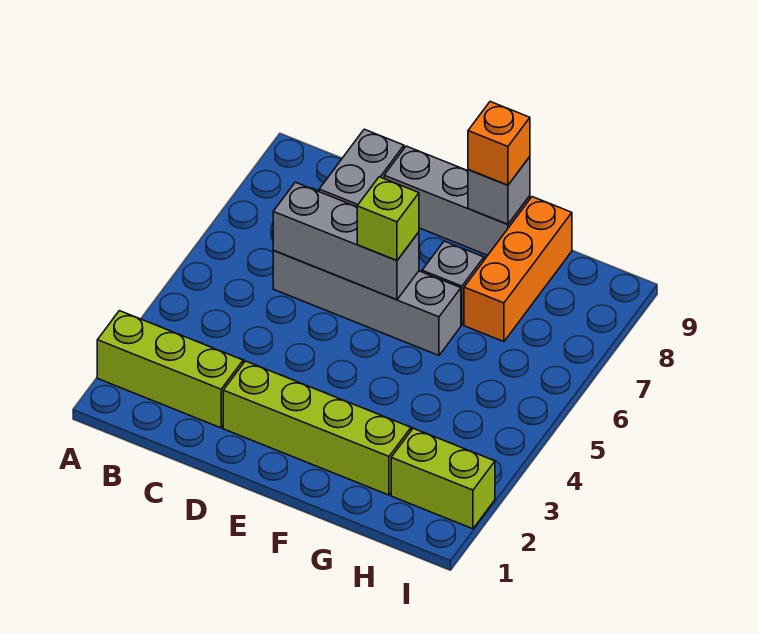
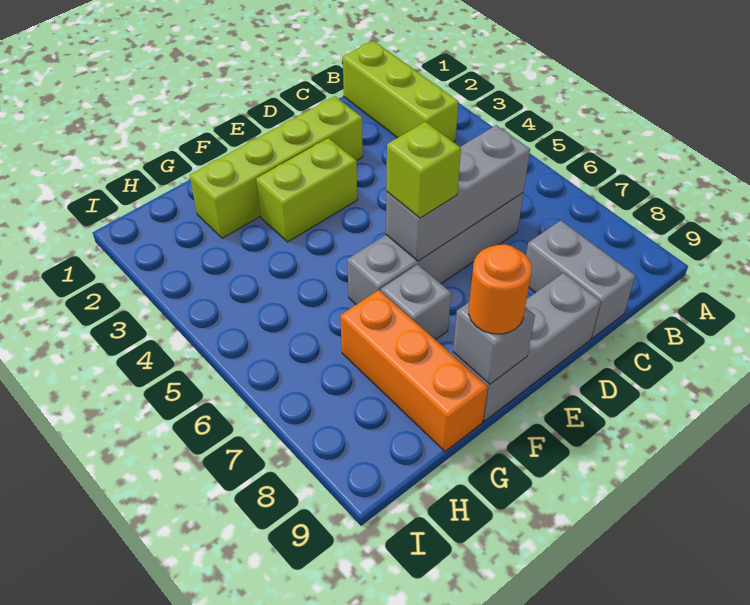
lime 1x3 brick [97,311,243,428] -> lime 1x3 brick turned to [343,41,459,142]
orange 1x1 brick [468,102,530,185] -> orange 1x1 round brick [469,244,531,334]
lime 1x2 brick [391,428,495,529] -> lime 1x2 brick moved to [256,138,357,242]

